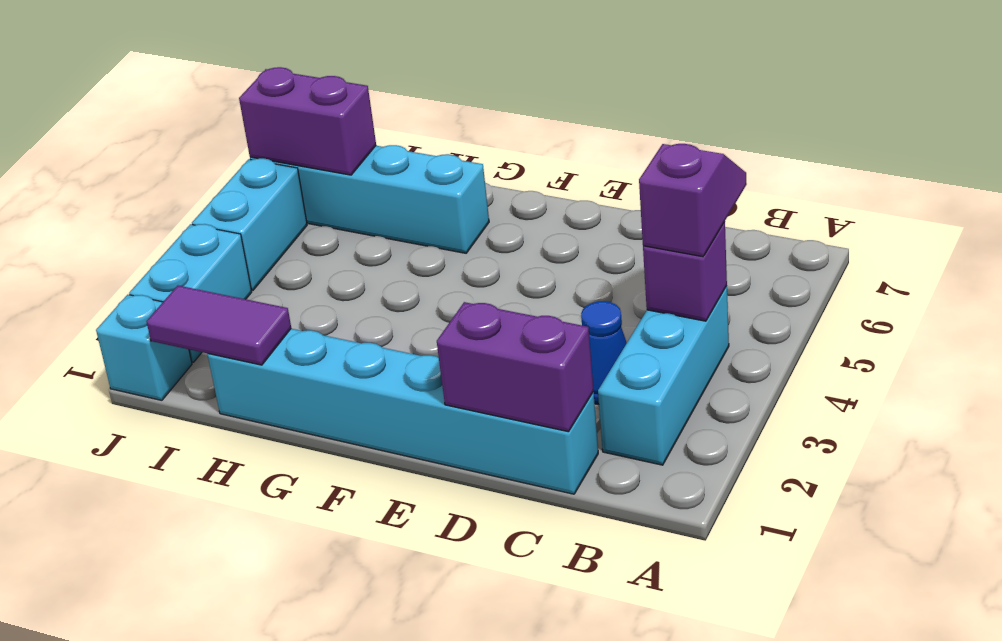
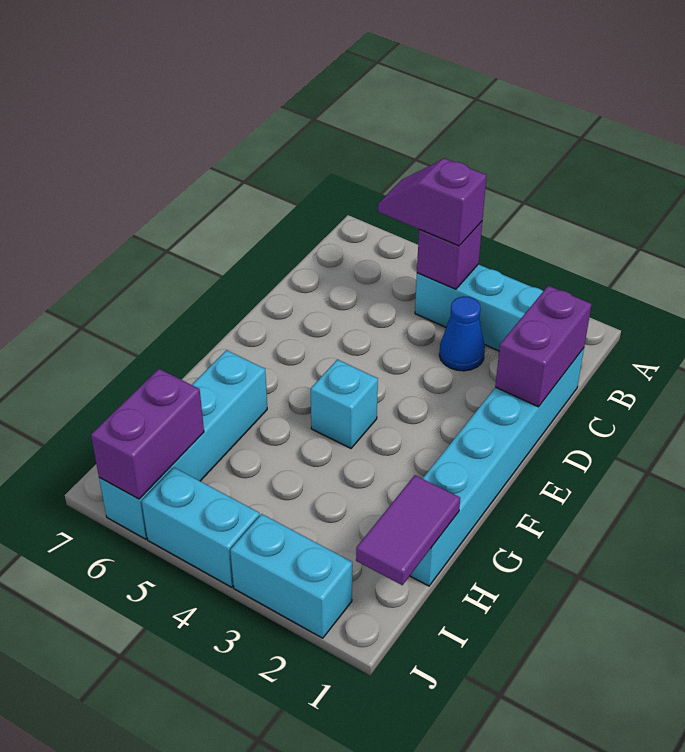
cyan 1x1 brick [96,295,192,400] -> cyan 1x1 brick moved to [311,360,378,448]

